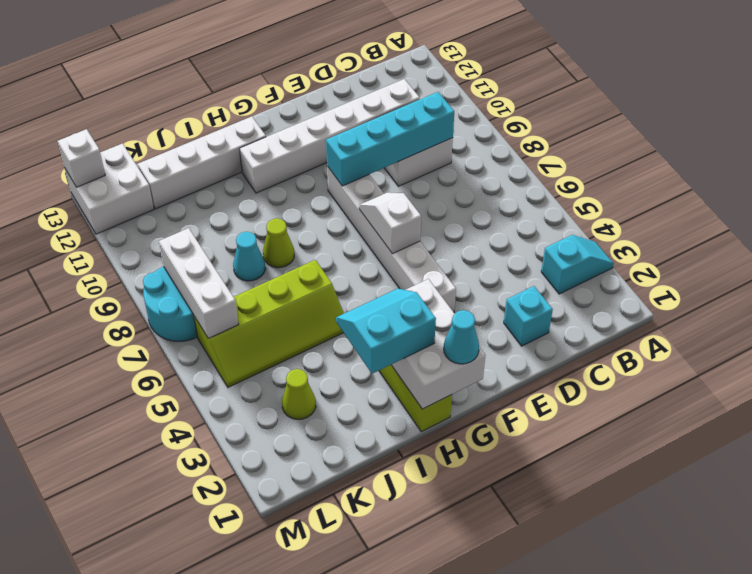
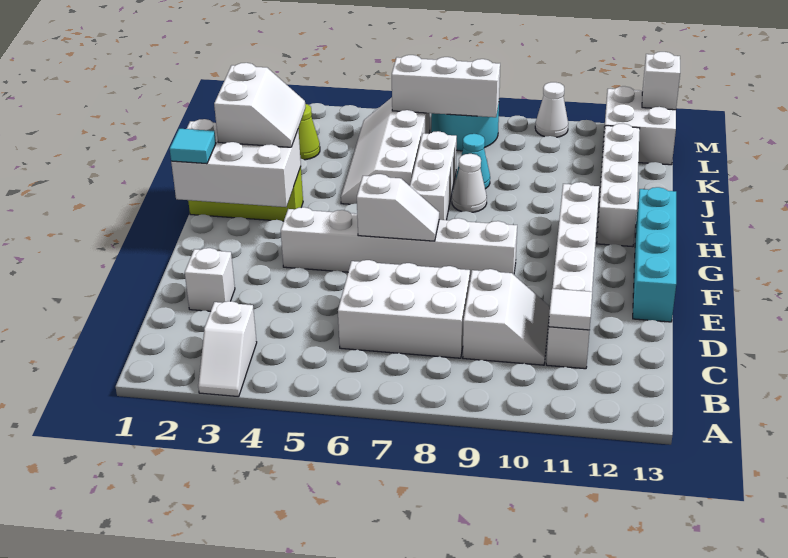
cyan 1x2 slope [541,235,614,294] -> white 1x2 slope [198,301,257,397]
none -> white 2x3 brick [338,260,470,358]
cyan 1x4 brick [326,92,454,186] -> cyan 1x4 brick moved to [633,187,676,322]
none -> white 1x1 tile [548,289,592,330]
cyan 1x1 brick [504,286,553,346] -> white 1x1 brick [185,248,235,311]
cyan 1x1 cone [444,310,479,364] -> cyan 1x1 tile [170,129,216,164]
cyan 2x2 slope [336,288,436,374] -> white 2x2 slope [214,63,305,147]
none -> white 1x3 brick [410,131,457,220]
lime 2x4 slope [194,260,344,387] -> white 2x4 slope [341,98,430,204]
lime 1x1 cone [263,218,294,268] -> white 1x1 cone [452,154,487,212]
none -> white 1x1 cone [535,82,568,137]

